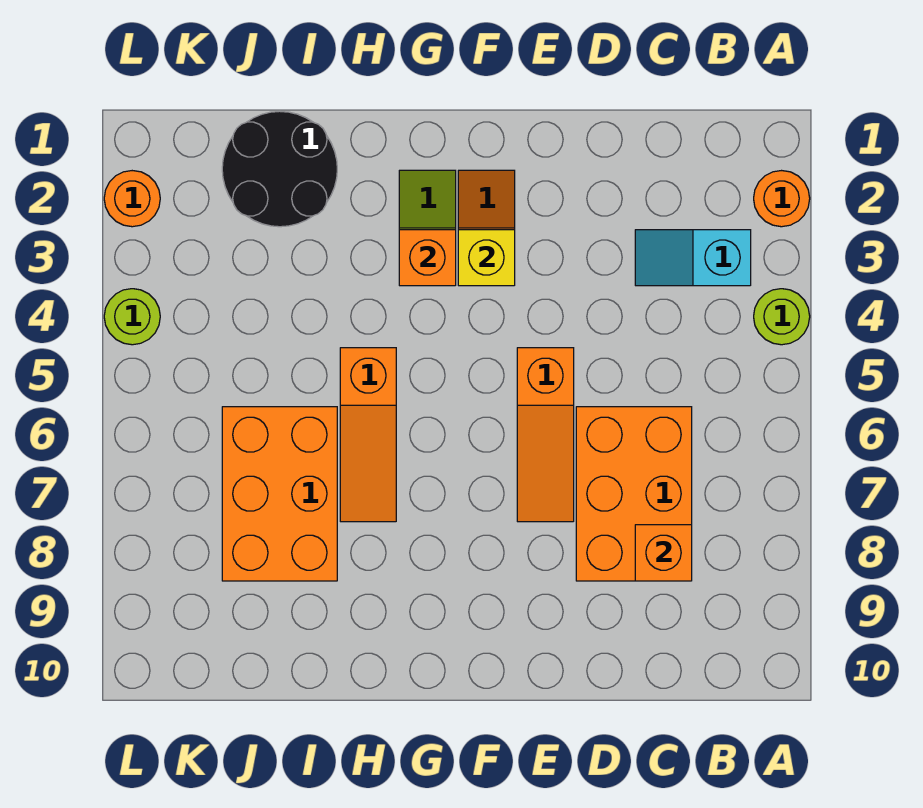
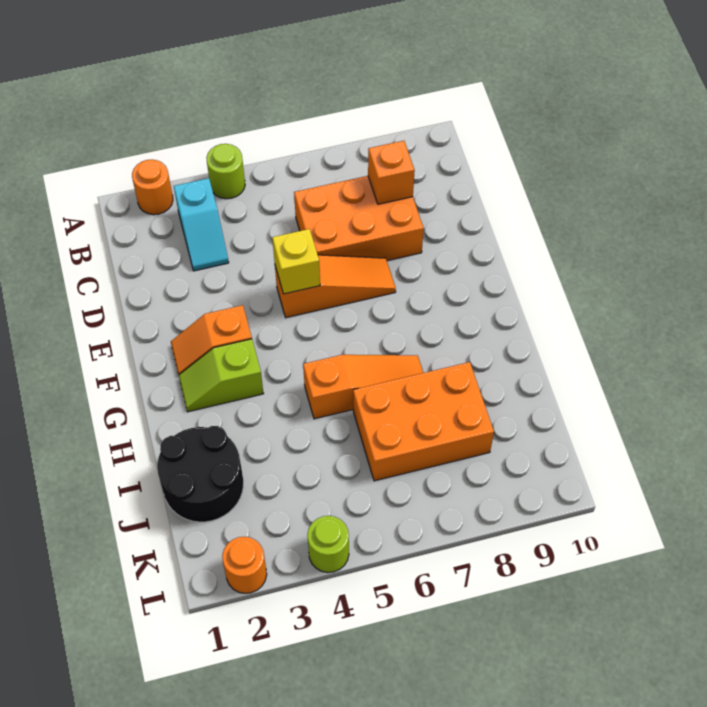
yellow 1x1 brick [458,230,515,286] -> yellow 1x1 brick moved to [272,229,320,294]
orange 1x1 brick [399,230,456,286] -> none

